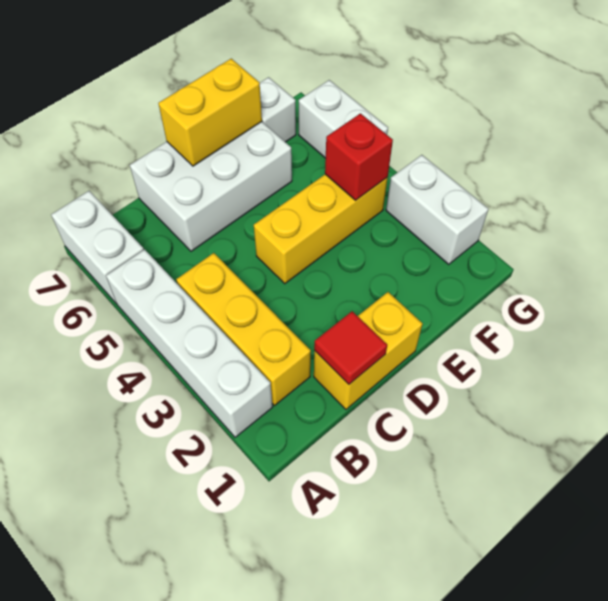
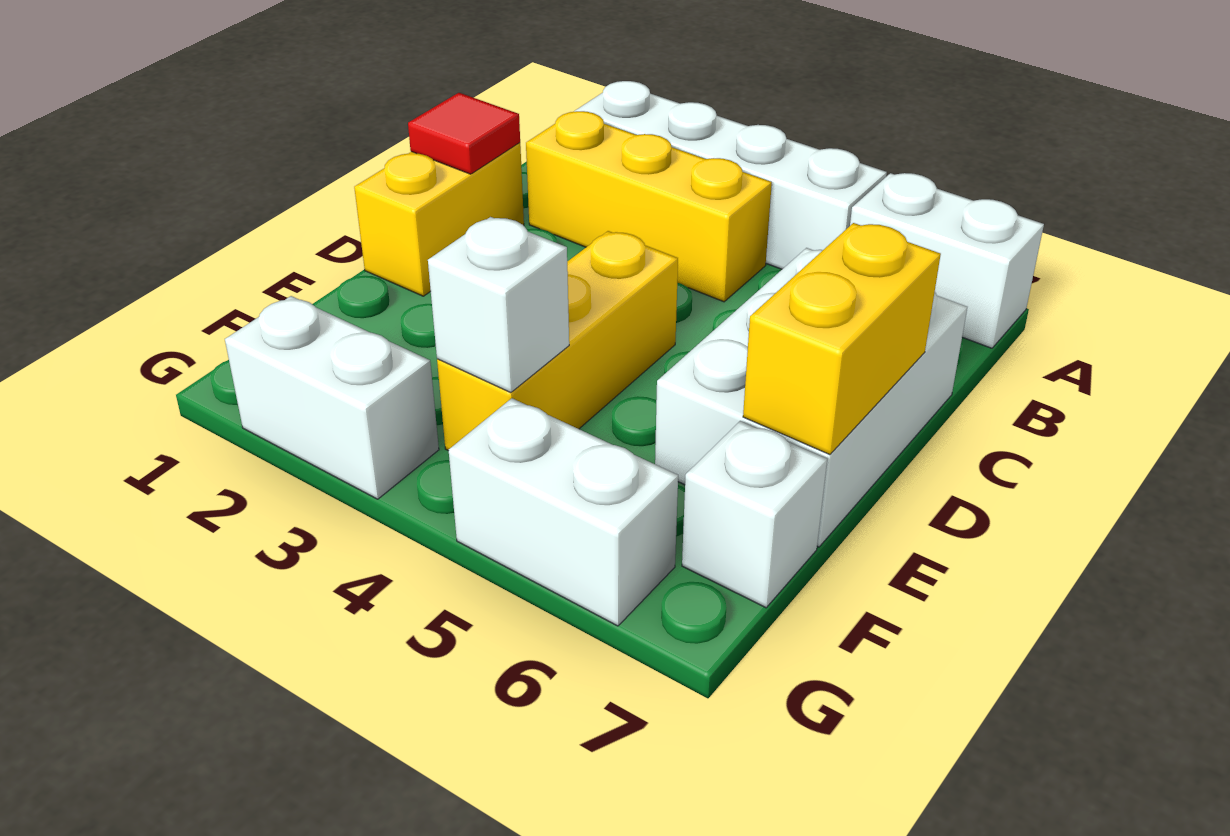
red 1x1 brick [325,113,393,200] -> white 1x1 brick [428,217,569,393]

